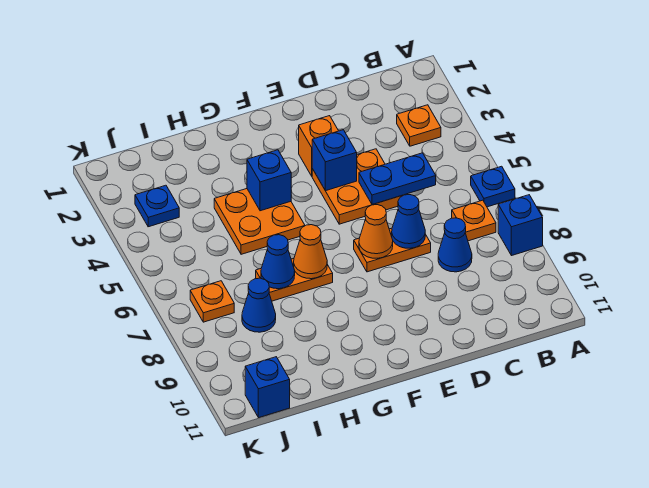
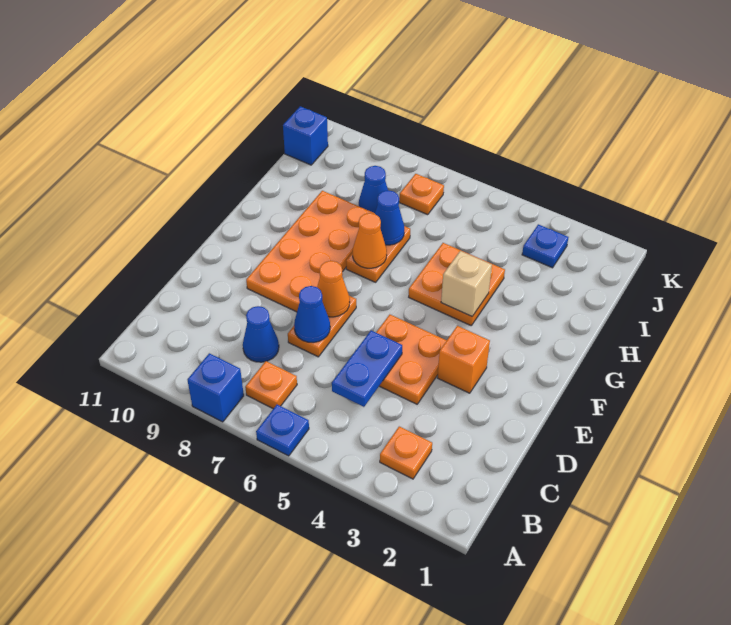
blue 1x1 brick [312,130,357,191] -> none
none -> orange 2x4 plate [246,191,375,312]
blue 1x1 brick [247,150,291,211] -> tan 1x1 brick [441,251,492,316]

